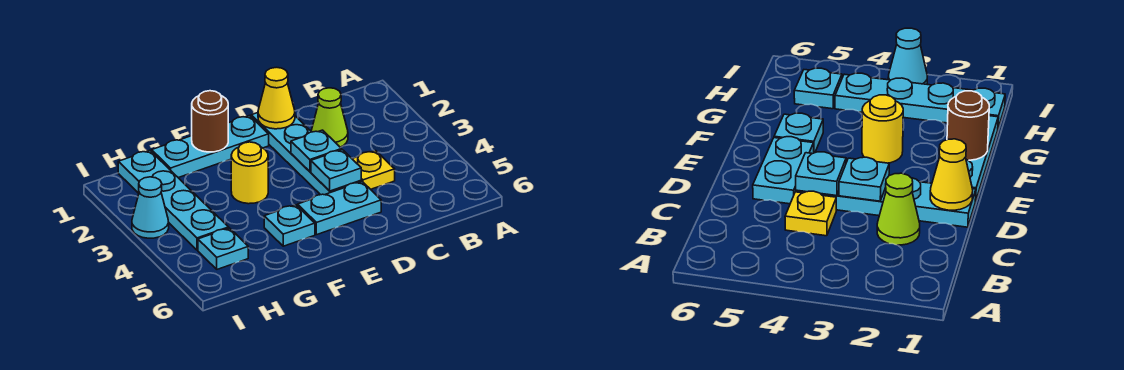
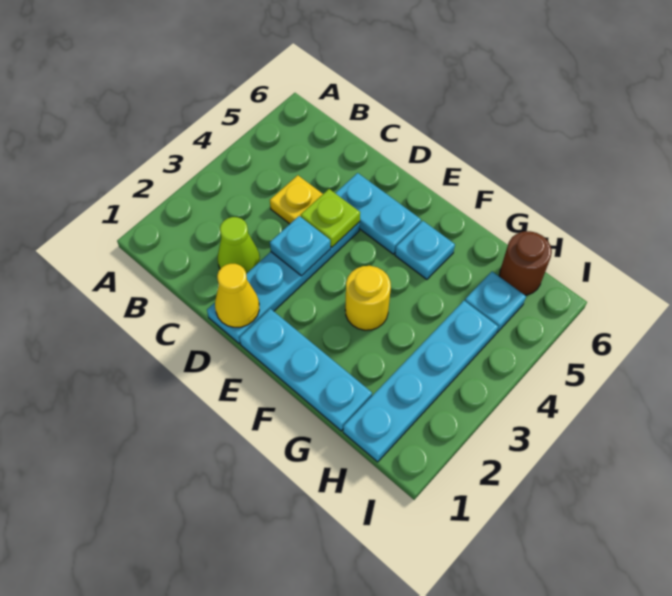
cyan 1x1 plate [311,150,361,191] -> lime 1x1 plate [301,189,360,247]
brown 1x1 round brick [192,91,228,152] -> brown 1x1 round brick moved to [499,231,552,295]
cyan 1x1 cone [132,177,169,238] -> none

